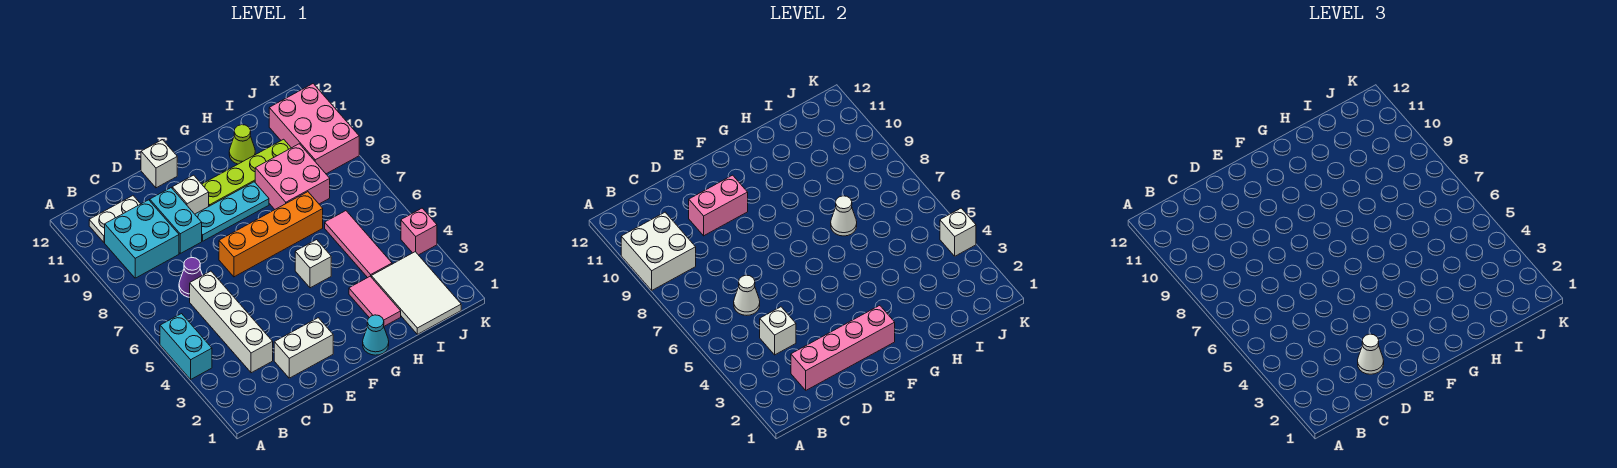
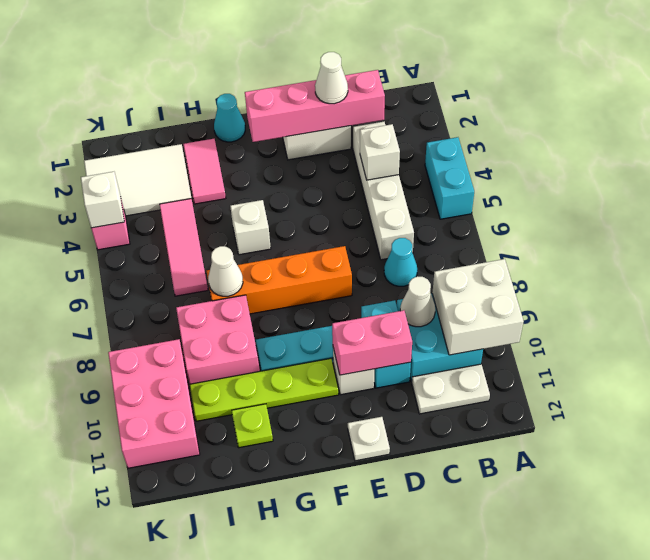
white 1x1 cone [734,275,760,315] -> white 1x1 cone moved to [400,276,435,327]
purple 1x1 cone [179,258,203,297] -> cyan 1x1 cone [384,238,417,286]
white 1x1 brick [141,140,177,188] -> white 1x1 plate [348,417,390,461]
lime 1x1 cone [229,125,255,164] -> lime 1x1 plate [232,404,273,448]
white 2x3 tile [371,252,461,334] -> white 2x3 tile turned to [84,144,191,216]

